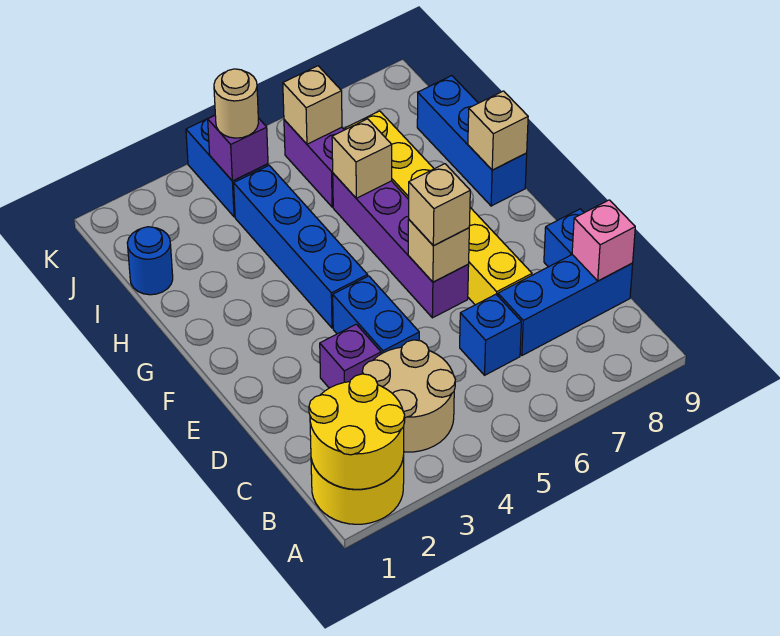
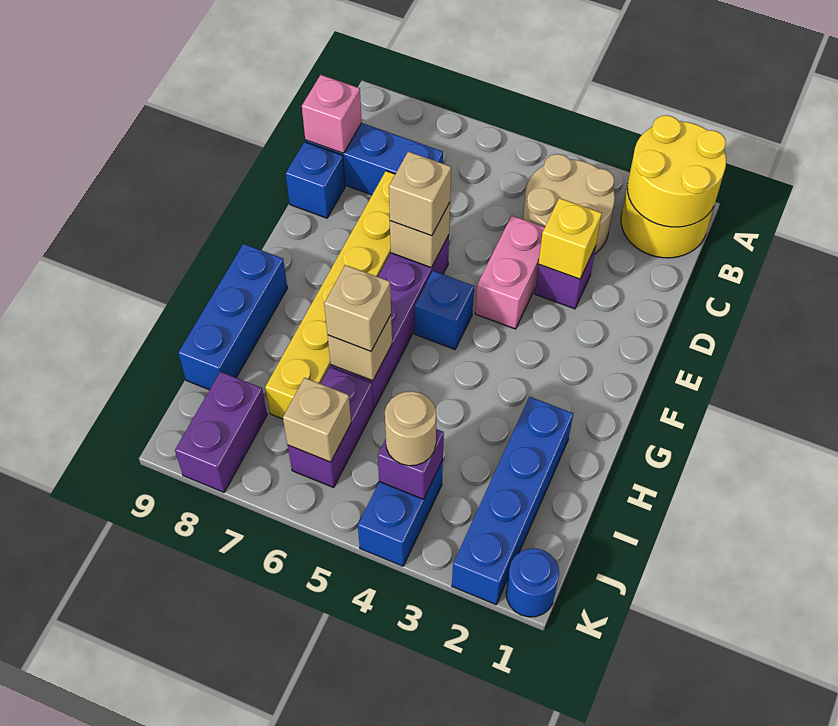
blue 1x1 brick [460,294,521,375] -> blue 1x1 brick moved to [415,271,474,349]
none -> yellow 1x1 brick [539,198,602,279]
blue 1x2 brick [333,276,419,354] -> pink 1x2 brick [475,216,545,329]
blue 1x4 brick [234,166,368,328] -> blue 1x4 brick moved to [452,397,573,605]
tan 1x1 brick [468,91,528,170] -> tan 1x1 brick moved to [324,265,391,351]
blue 1x1 round brick [127,227,173,295] -> blue 1x1 round brick moved to [506,548,559,617]
none -> purple 1x2 brick [175,372,267,492]

